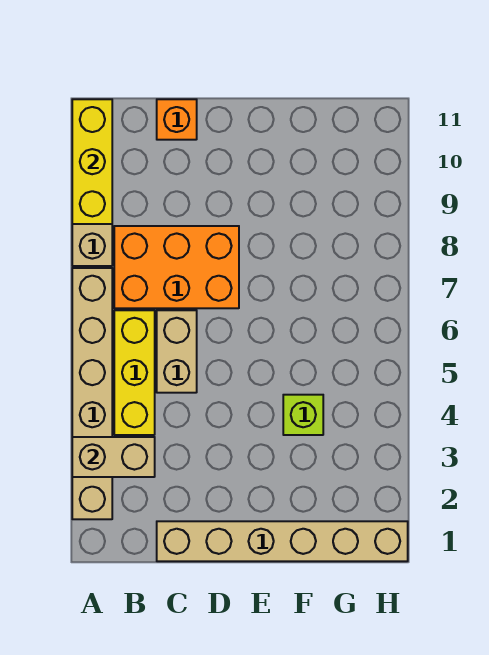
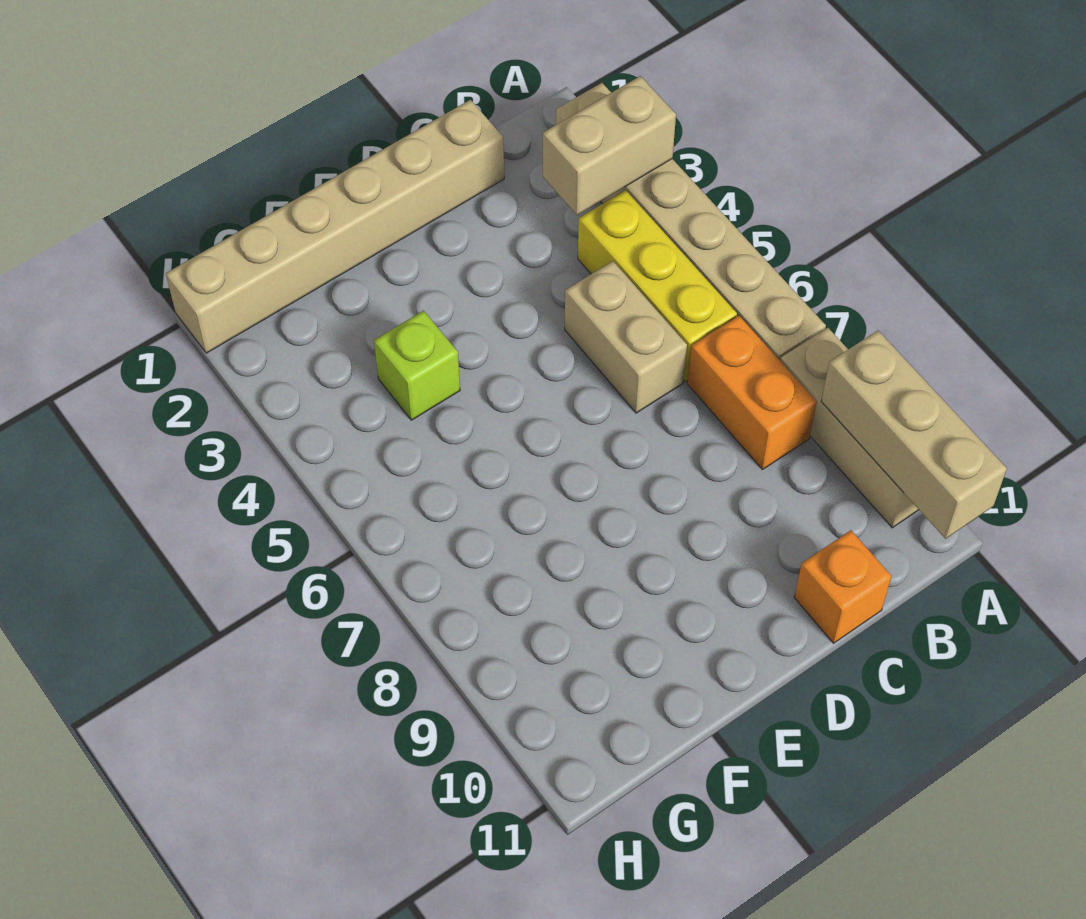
yellow 1x3 brick [72,99,112,224] -> tan 1x3 brick [821,331,1007,539]
orange 2x3 brick [114,226,239,308] -> orange 1x2 brick [687,316,817,470]

